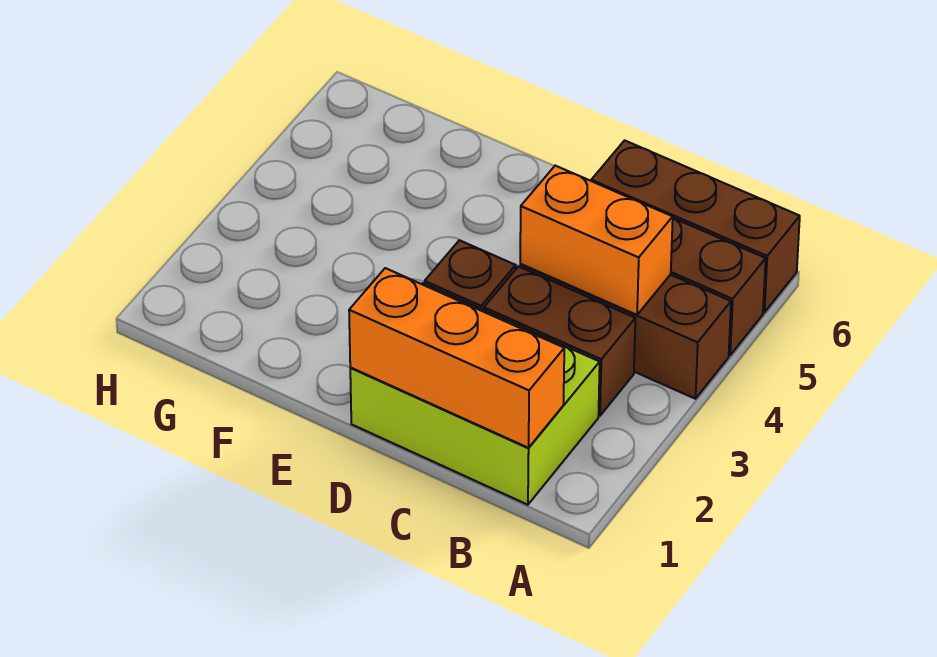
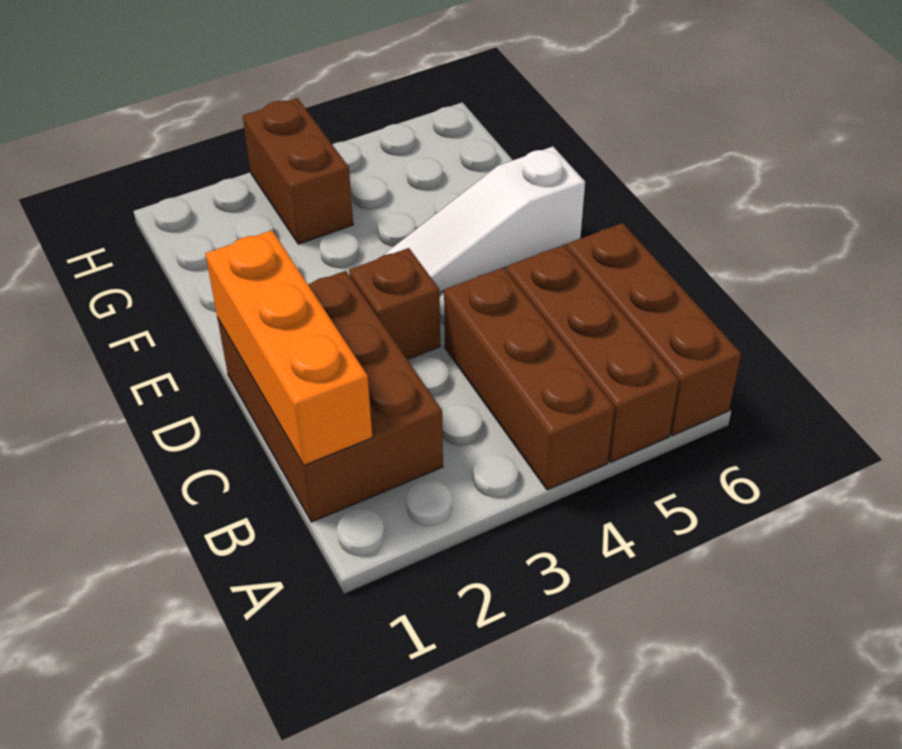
lime 2x3 brick [350,283,600,505] -> brown 2x3 brick [217,271,443,522]
brown 1x2 brick [484,266,635,416] -> brown 1x2 brick moved to [243,98,353,244]
orange 1x2 brick [520,166,673,315] -> none
none -> white 1x3 slope [384,147,585,293]

